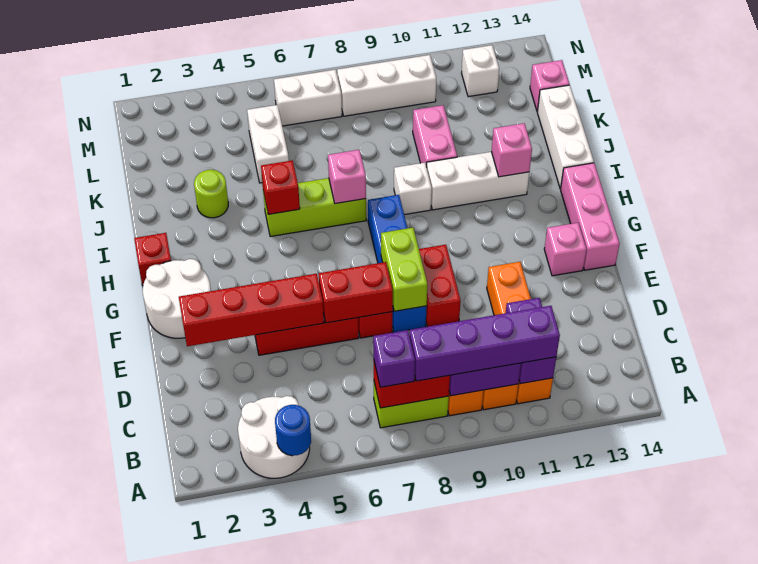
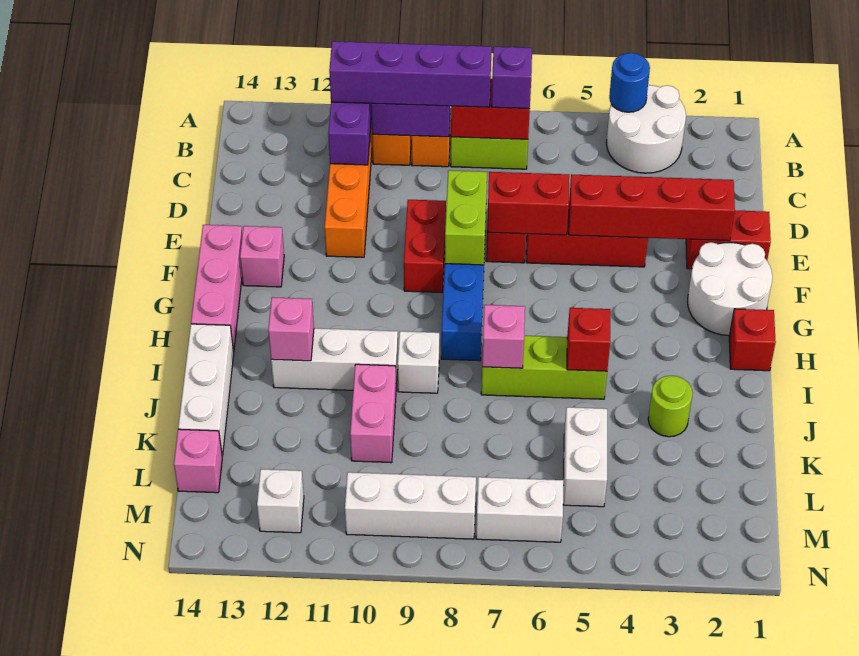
none -> red 1x2 brick [686,210,771,269]

